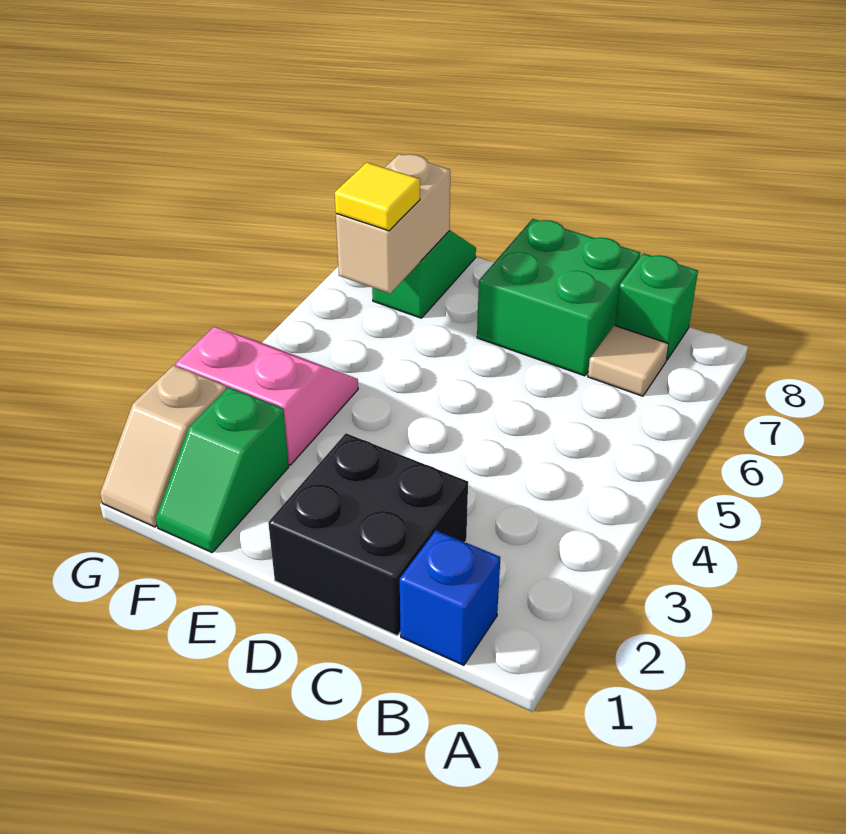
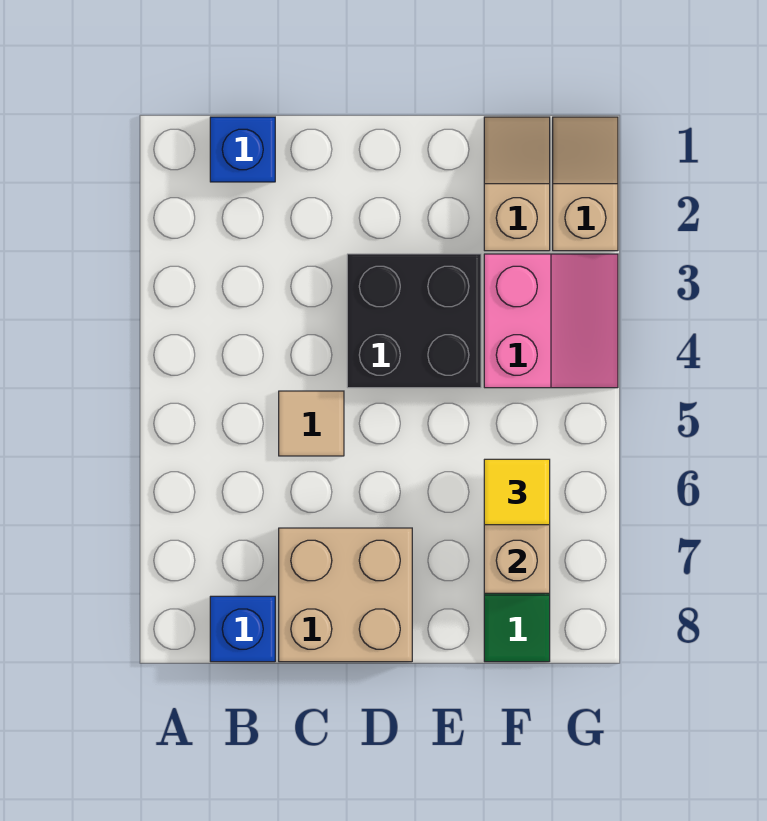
tan 1x1 tile [588,325,669,396] -> tan 1x1 tile moved to [279,391,344,456]
green 1x1 brick [615,253,698,360] -> blue 1x1 brick [210,596,275,662]
black 2x2 brick [268,433,468,635] -> black 2x2 brick moved to [347,254,481,388]
green 2x2 brick [477,219,640,376] -> tan 2x2 brick [279,528,412,662]
green 1x2 slope [156,387,289,553] -> tan 1x2 slope [484,117,550,251]
pink 2x2 slope [175,327,358,465] -> pink 2x2 slope turned to [484,254,618,388]

